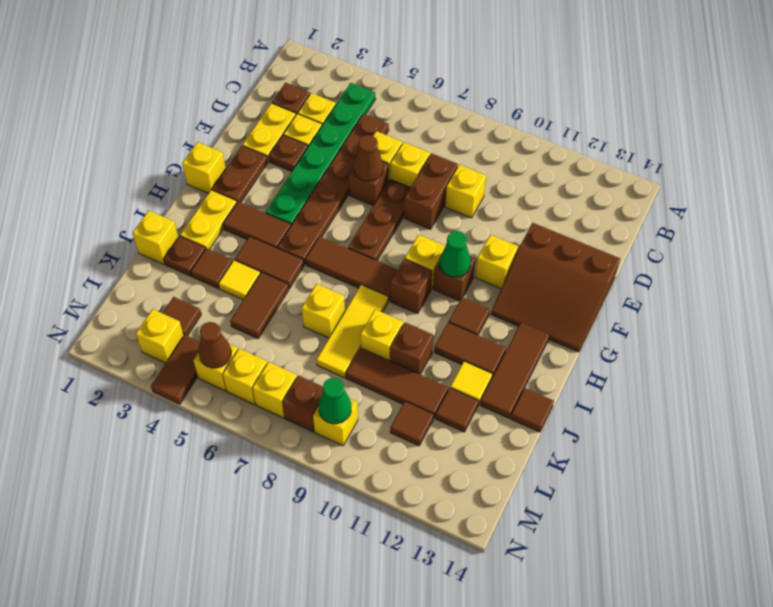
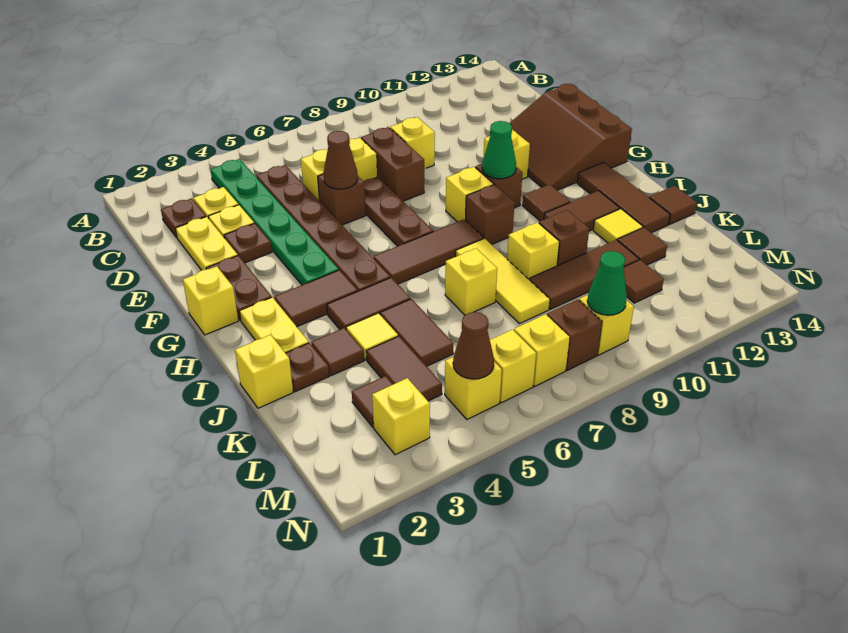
brown 3x3 slope [491,223,620,352] -> brown 3x3 slope turned to [510,84,632,190]
brown 1x2 tile [151,335,200,404] -> brown 1x2 tile moved to [366,336,442,401]

